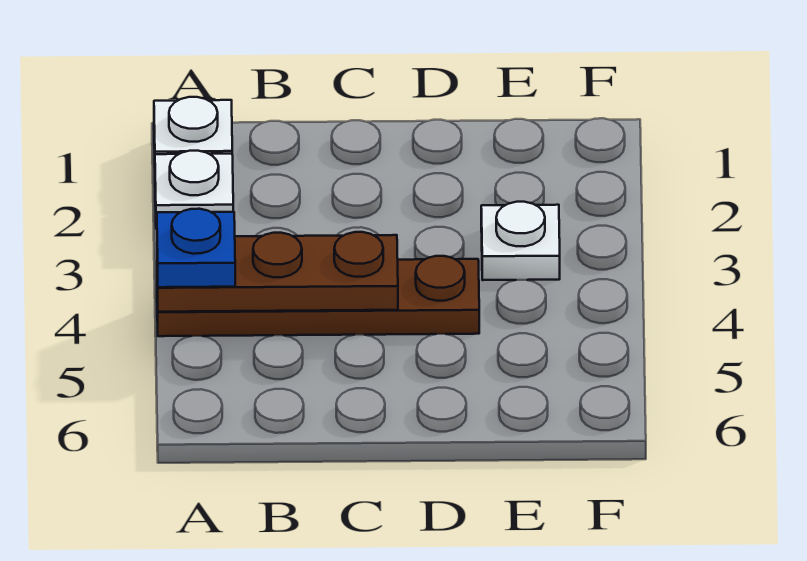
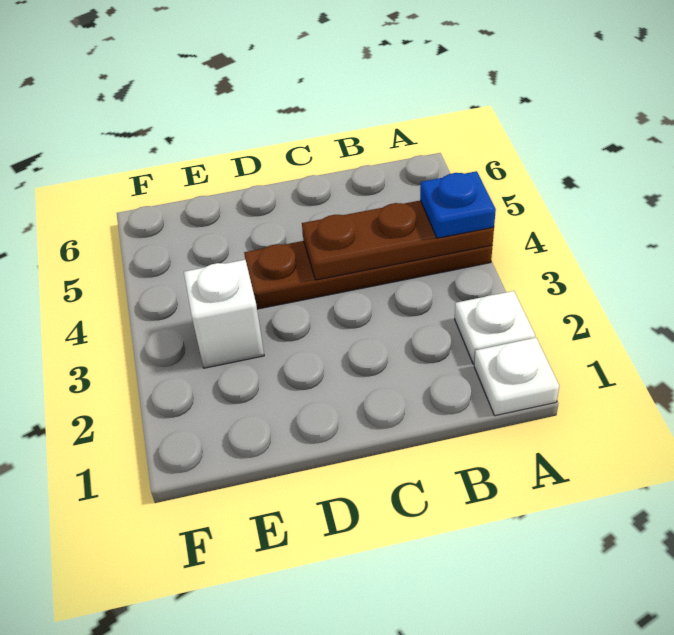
white 1x1 plate [481,202,560,280] -> white 1x1 brick [184,260,264,368]

